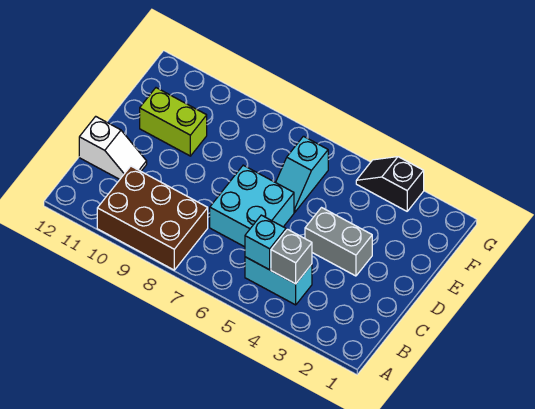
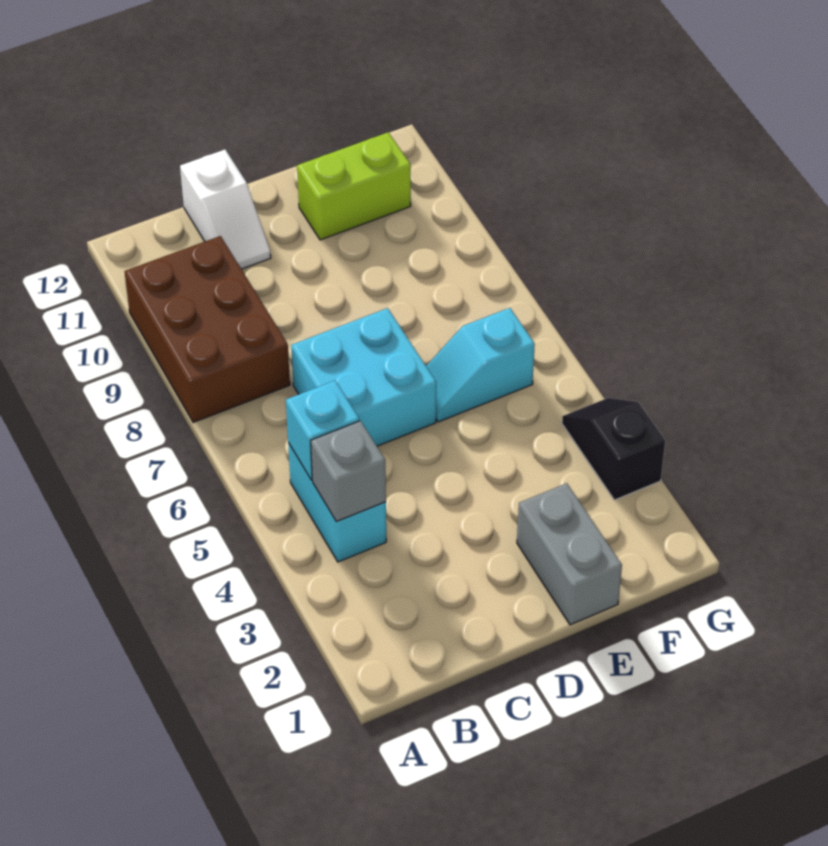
grey 1x2 brick [305,208,372,276] -> grey 1x2 brick moved to [517,483,622,625]
lime 1x2 brick [140,88,207,156] -> lime 1x2 brick turned to [297,132,411,240]

